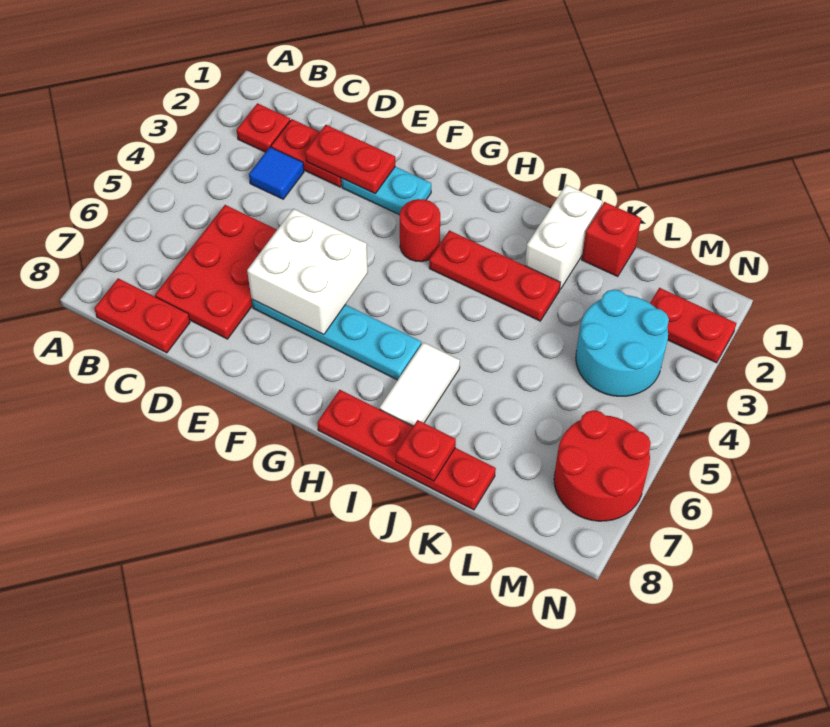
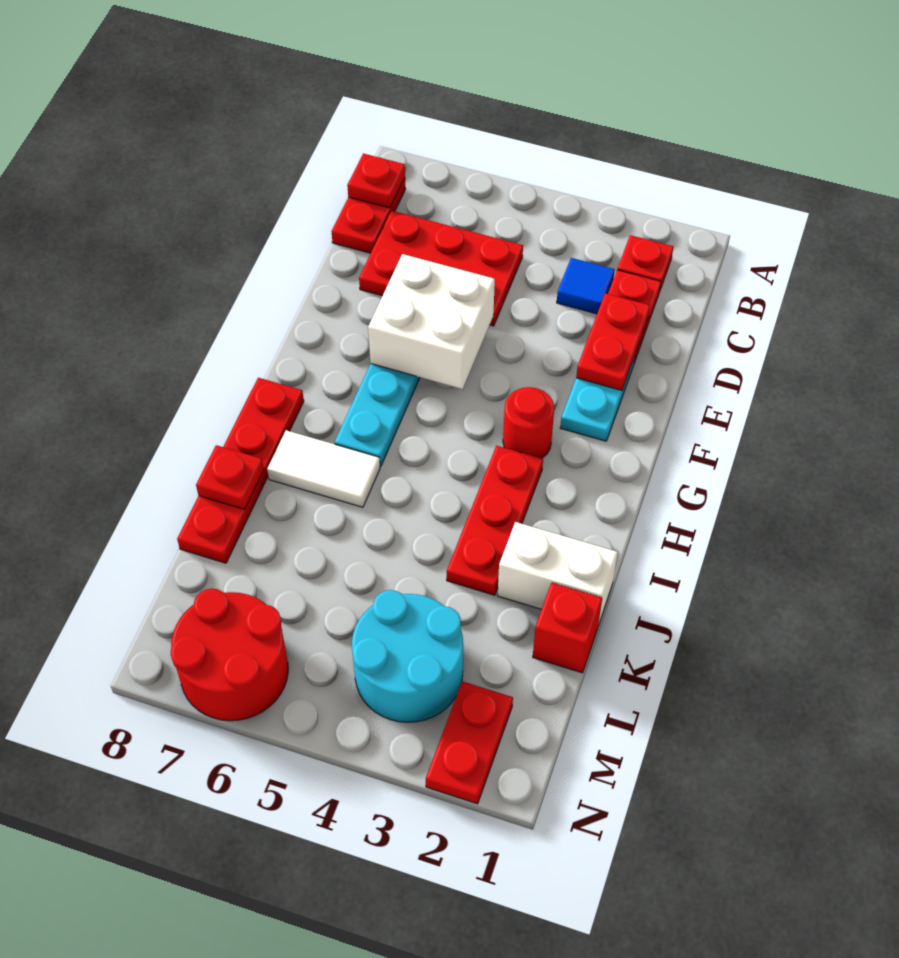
none -> red 1x1 plate [347,154,405,208]

